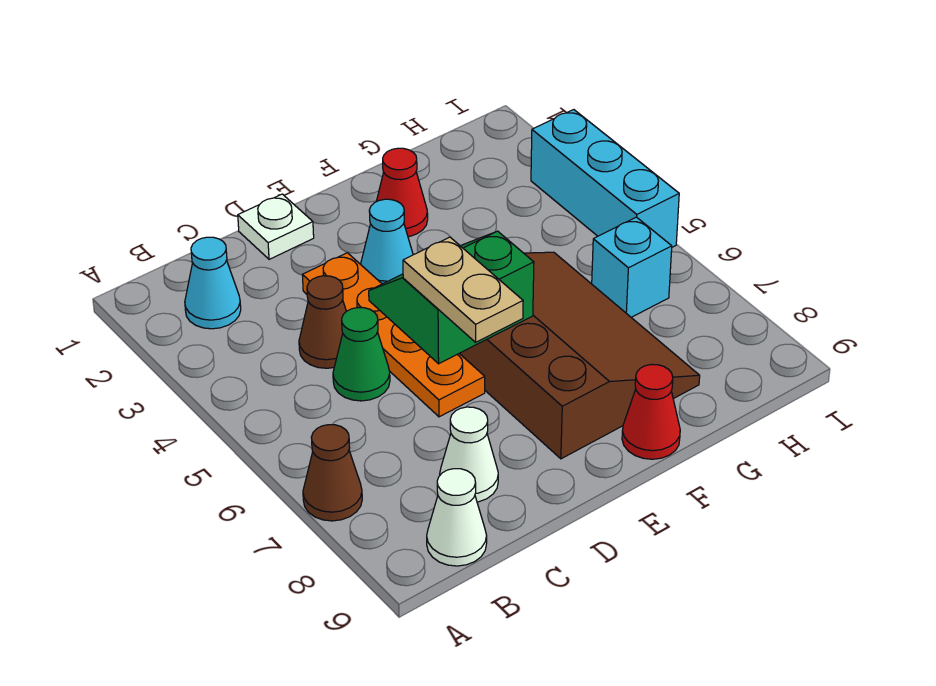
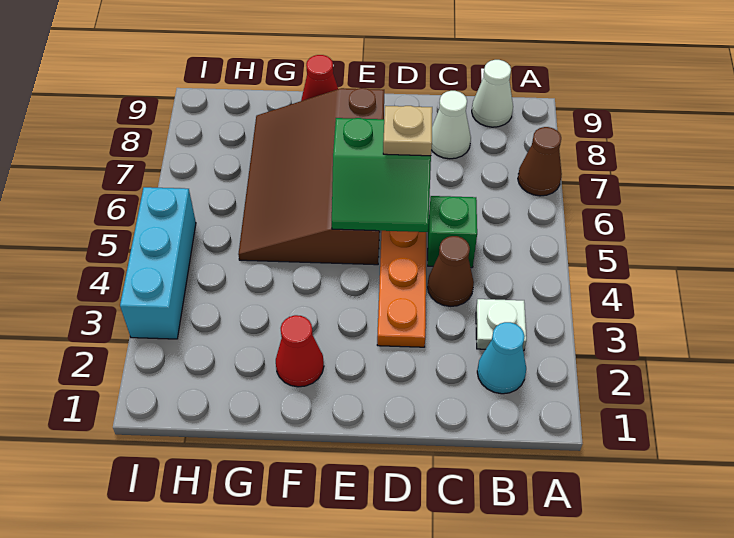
green 1x1 cone [333,308,390,401] -> green 1x1 brick [428,196,477,268]
white 1x1 plate [238,194,314,259] -> white 1x1 plate moved to [476,299,526,351]
tan 1x2 plate [403,237,523,342] -> tan 1x1 plate [383,106,432,156]
cyan 1x1 cone [361,199,413,284] -> none
cyan 1x1 brick [592,217,672,317] -> none

